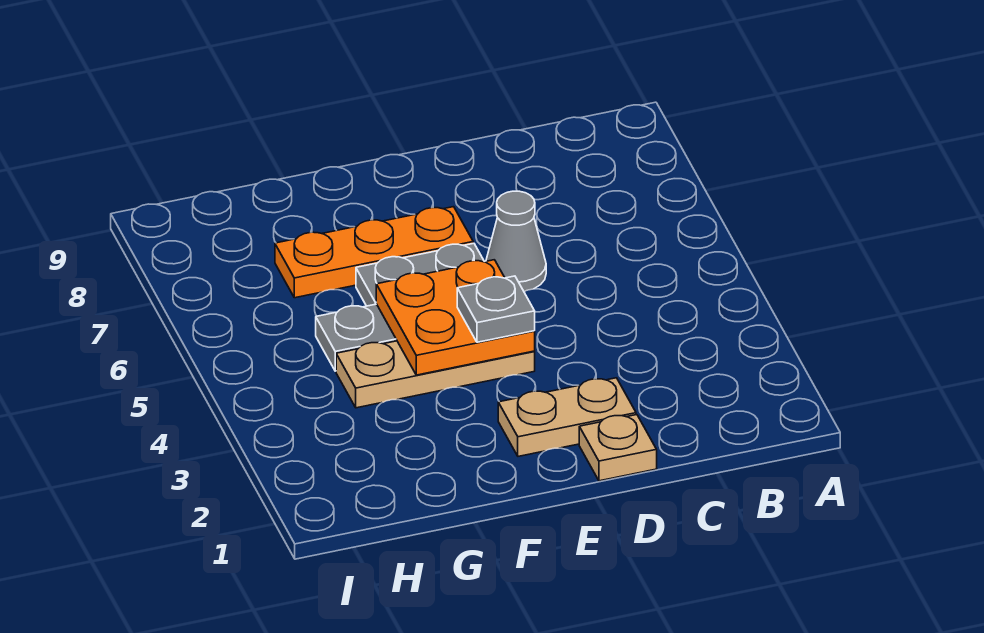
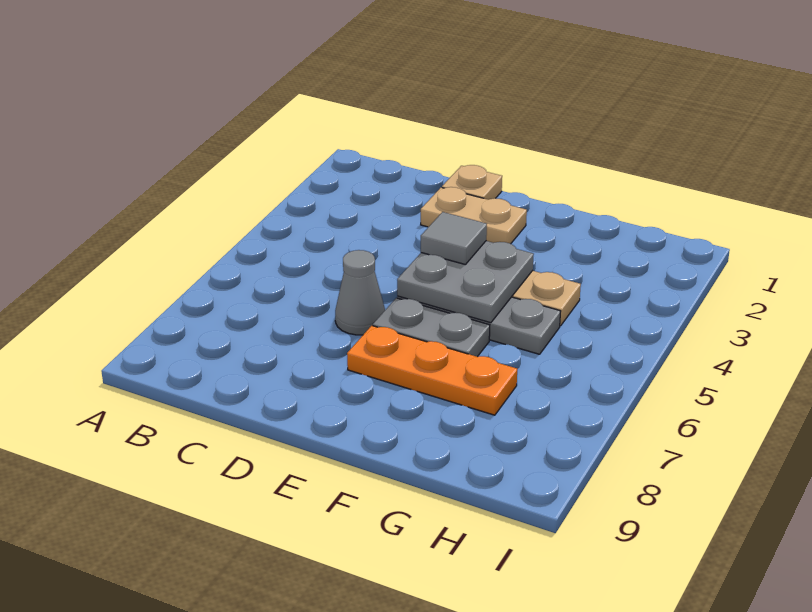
orange 2x2 plate [376,260,535,375] -> grey 2x2 plate [397,241,534,323]
grey 1x1 plate [457,276,535,342] -> grey 1x1 tile [421,212,487,265]

